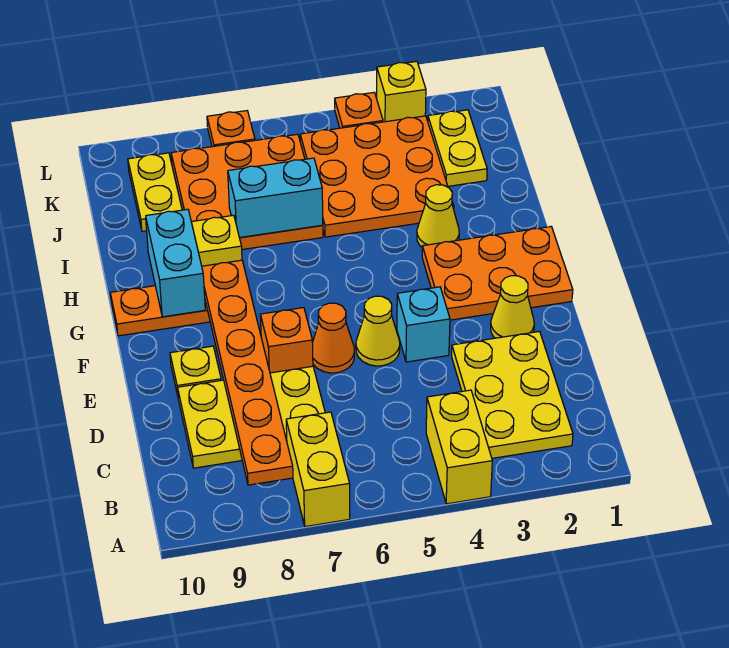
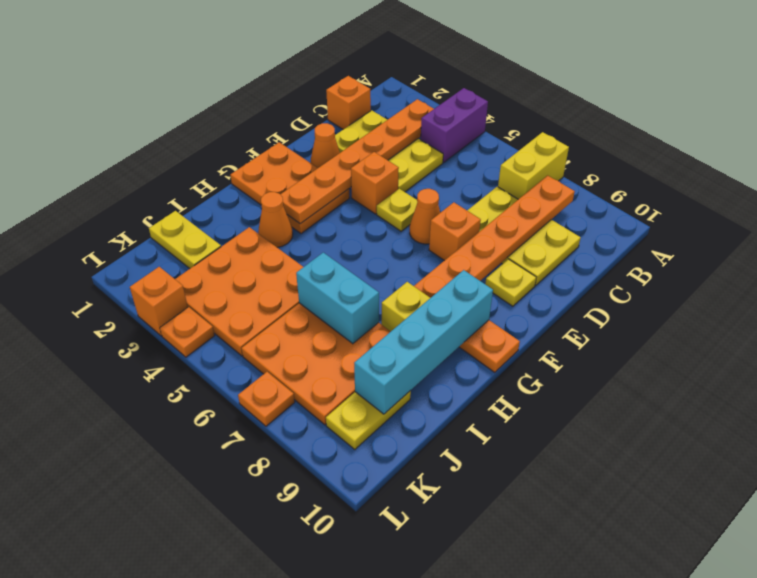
yellow 1x2 brick [426,390,492,504] -> purple 1x2 brick [421,88,488,163]
yellow 2x3 plate [452,331,573,458] -> yellow 2x3 plate turned to [335,110,443,192]
none -> orange 1x6 plate [280,99,433,224]
none -> orange 1x1 brick [326,76,371,129]
yellow 1x1 cone [491,276,534,338] -> orange 1x1 cone [311,123,340,168]
cyan 1x1 brick [397,287,450,362] -> orange 1x1 brick [351,152,399,214]
yellow 1x1 cone [356,296,400,366] -> yellow 1x1 plate [377,189,417,231]
cyan 1x2 brick [146,209,205,317] -> cyan 1x4 brick [354,270,493,414]
yellow 1x1 cone [417,185,459,247] -> orange 1x1 cone [258,192,293,247]
yellow 1x2 plate [428,110,487,186] -> yellow 1x2 plate turned to [149,211,221,269]
yellow 1x1 brick [377,61,426,122] -> orange 1x1 brick [130,267,188,336]

